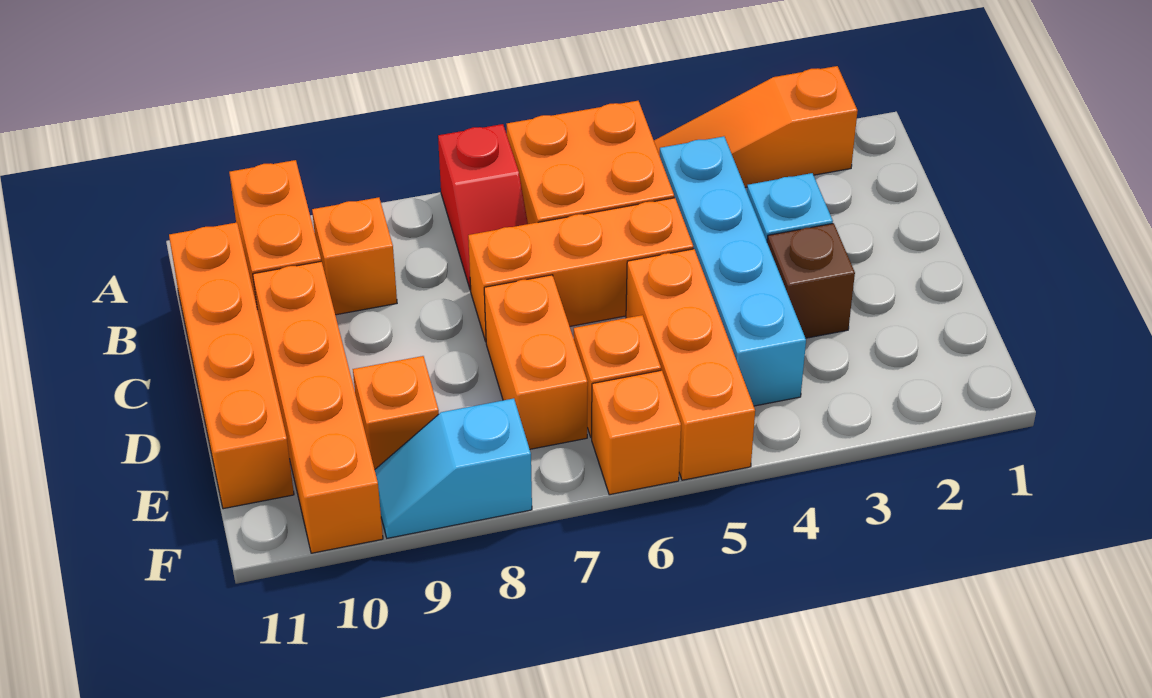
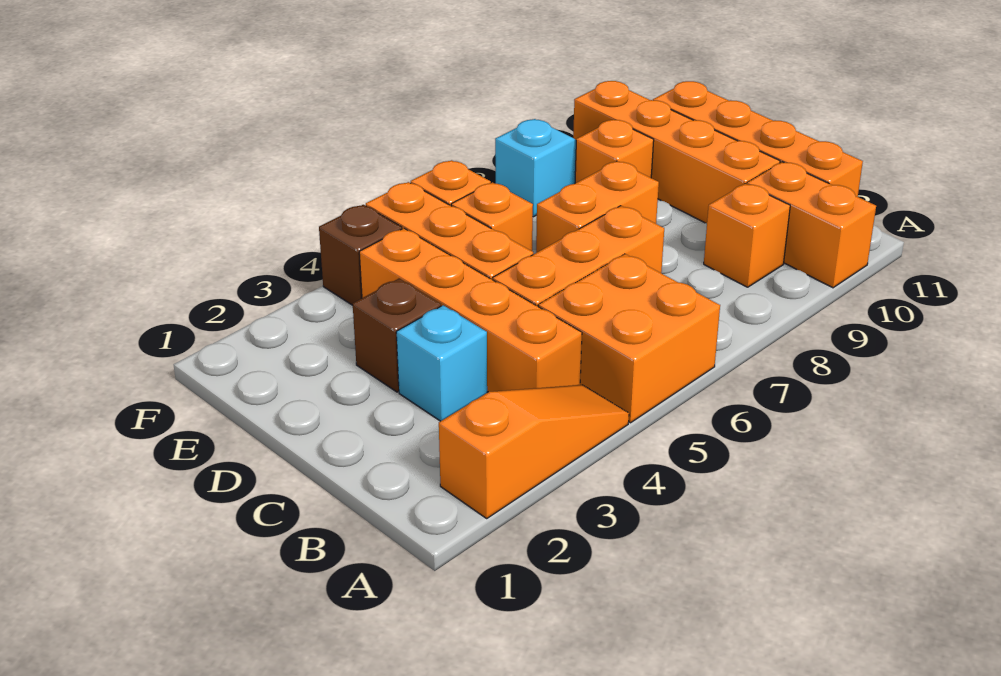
red 1x2 slope [438,124,528,290] -> none
cyan 1x4 brick [660,136,806,406] -> orange 1x4 brick [359,228,582,392]
orange 1x2 brick [484,275,588,449] -> orange 1x2 brick turned to [536,161,659,253]
none -> brown 1x1 brick [319,205,402,305]

